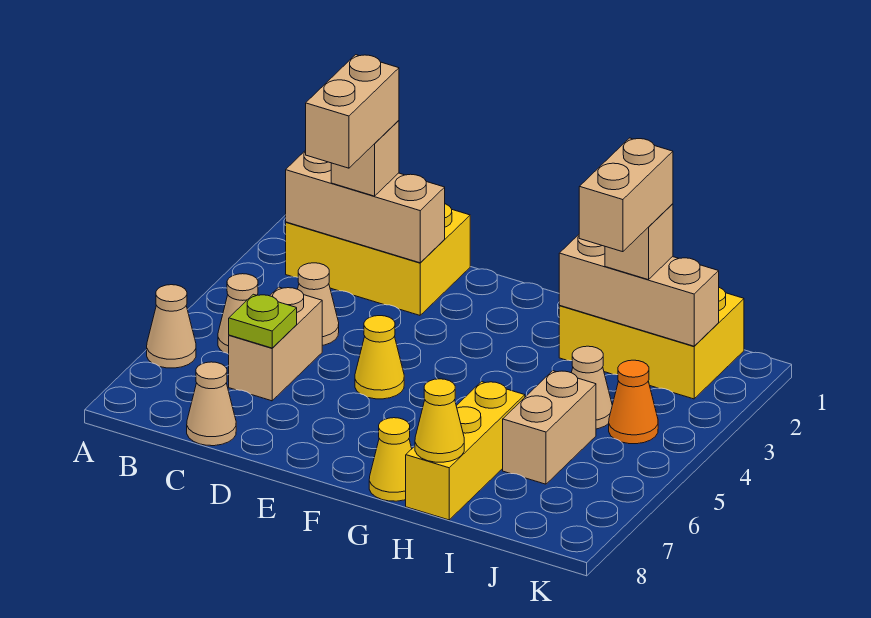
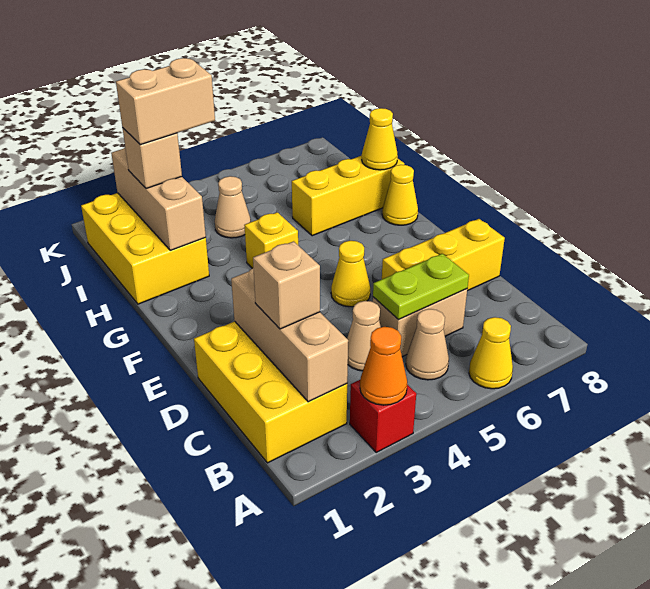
none -> red 1x1 brick [350,380,416,452]
tan 1x1 cone [147,285,196,368] -> yellow 1x1 cone [469,317,513,389]
tan 1x2 brick [306,55,399,168] -> none
lime 1x1 plate [229,294,297,348] -> lime 1x2 plate [373,254,469,320]
tan 1x1 cone [187,362,236,446] -> none
none -> yellow 1x3 brick [382,219,505,291]
none -> yellow 1x1 brick [244,212,298,268]
tan 1x2 brick [503,371,596,484] -> none
orange 1x1 cone [609,360,658,444] -> orange 1x1 cone moved to [360,327,407,405]

